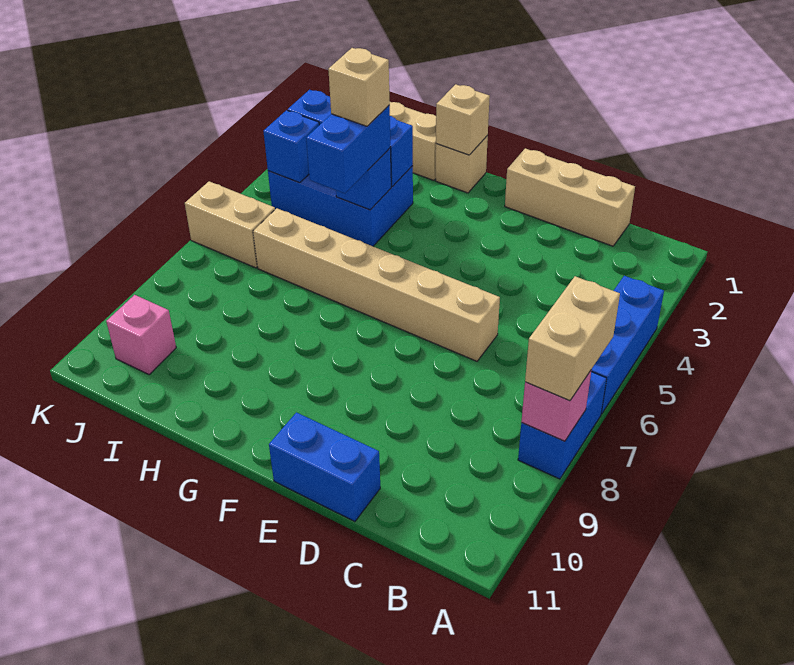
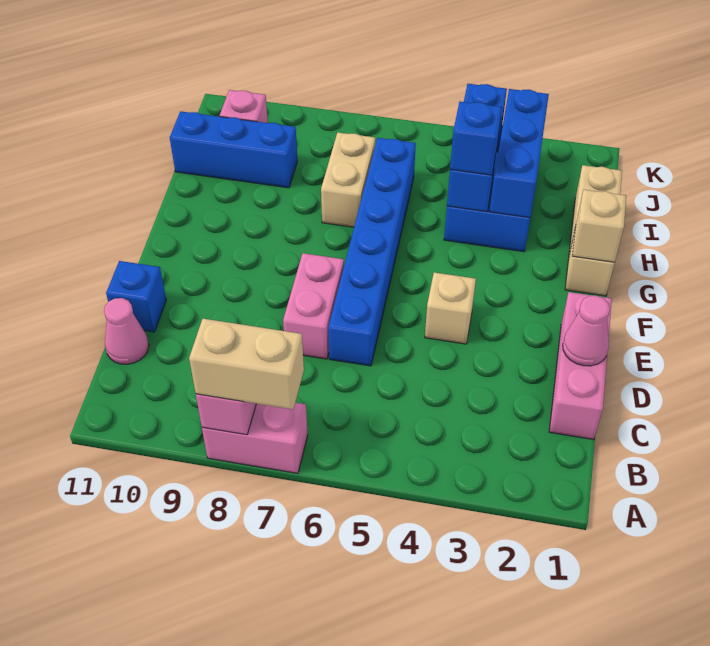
blue 1x3 brick [591,276,664,414] -> blue 1x3 brick moved to [170,111,297,188]
blue 1x2 brick [518,372,607,479] -> pink 1x2 brick [202,403,308,473]
tan 1x3 brick [505,148,635,246] -> pink 1x3 brick [549,292,612,439]
none -> pink 1x1 cone [104,298,149,364]
none -> pink 1x1 cone [563,296,610,366]
tan 1x6 brick [253,208,500,361] -> blue 1x6 brick [328,138,416,366]
none -> pink 1x2 brick [283,253,344,359]
blue 1x2 brick [269,412,380,521] -> blue 1x1 brick [106,261,166,332]
blue 1x2 brick [306,105,390,193] -> blue 1x1 brick [450,102,502,175]
tan 1x1 brick [328,48,390,126] -> tan 1x1 brick moved to [425,272,476,344]
tan 1x2 brick [185,181,275,268] -> tan 1x2 brick moved to [321,133,375,227]

